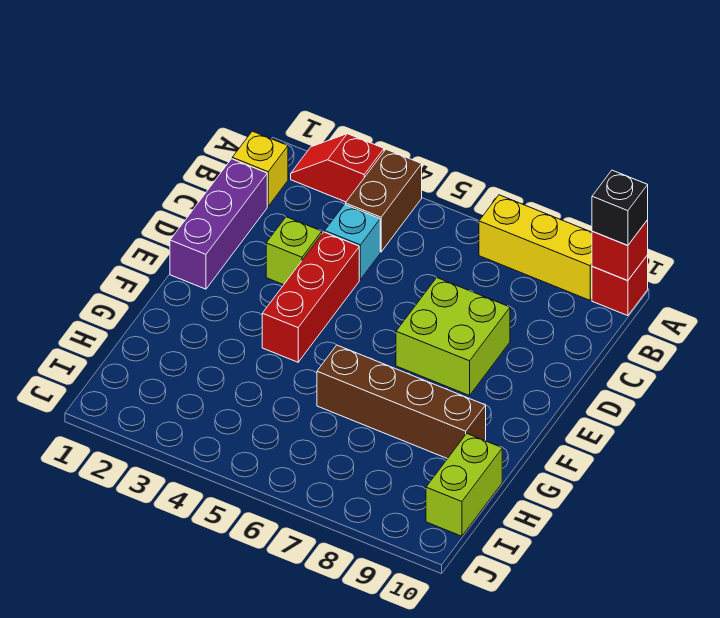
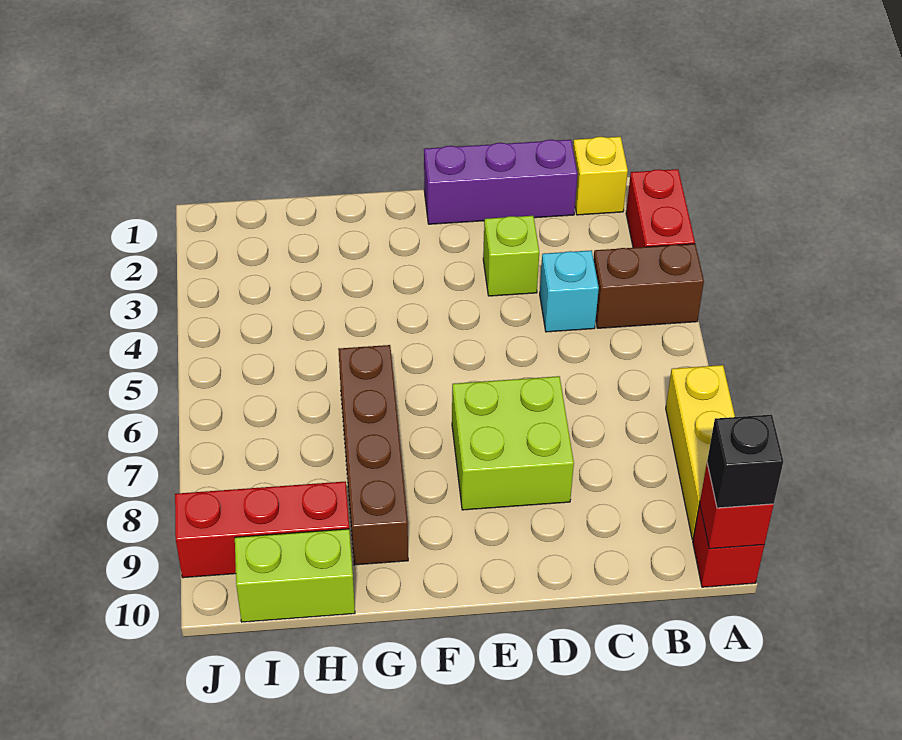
red 1x2 slope [291,134,384,202] -> red 1x2 brick [626,169,695,248]
red 1x3 brick [262,232,359,362] -> red 1x3 brick moved to [175,481,349,578]

